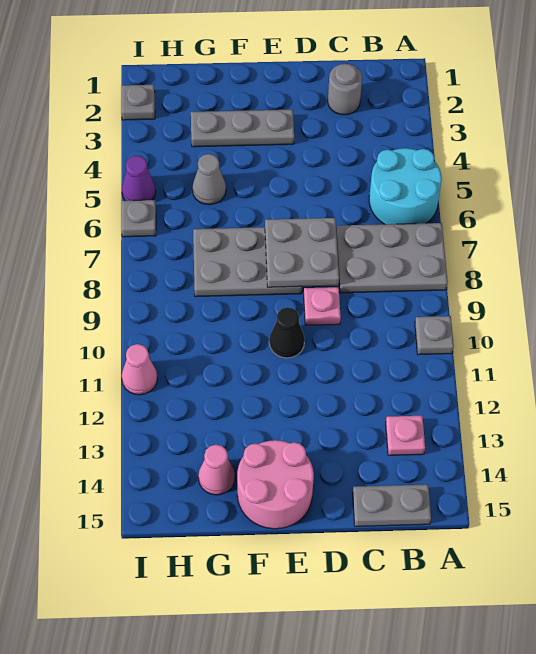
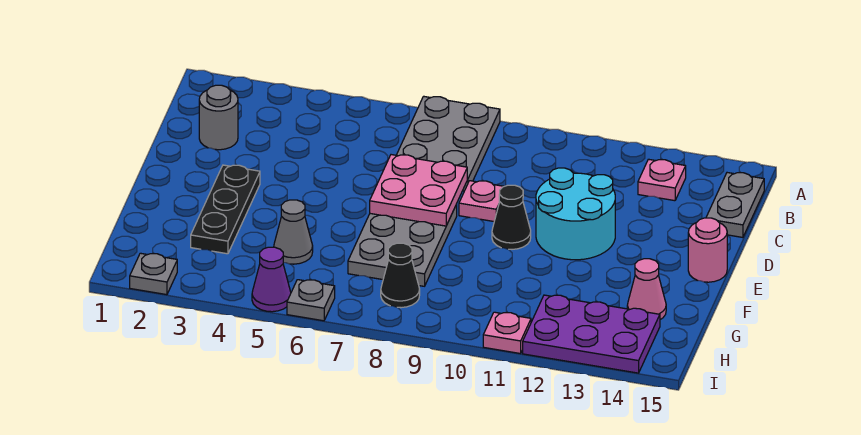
cyan 2x2 round brick [369,148,442,224] -> cyan 2x2 round brick moved to [536,168,615,260]
grey 1x1 plate [415,316,454,355] -> none
grey 2x2 plate [265,218,339,287] -> pink 2x2 plate [370,155,467,226]
grey 1x3 plate [191,110,294,147] -> black 1x3 plate [191,165,260,254]
pink 2x2 round brick [237,440,314,529] -> pink 1x1 round brick [688,218,727,282]
none -> black 1x1 cone [381,243,420,308]
none -> purple 2x3 plate [523,295,660,373]
pink 1x1 cone [122,344,157,395] -> pink 1x1 plate [483,312,531,354]

